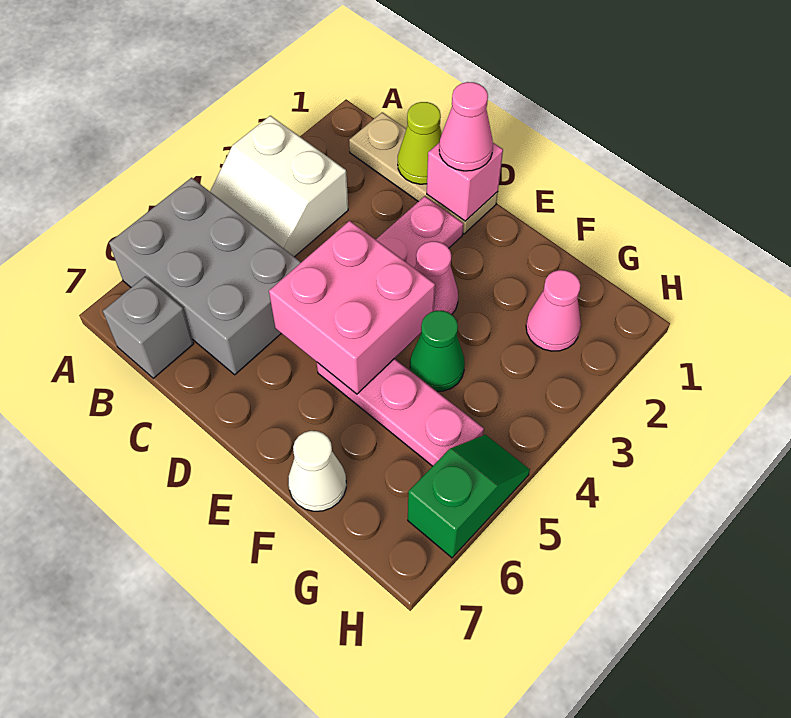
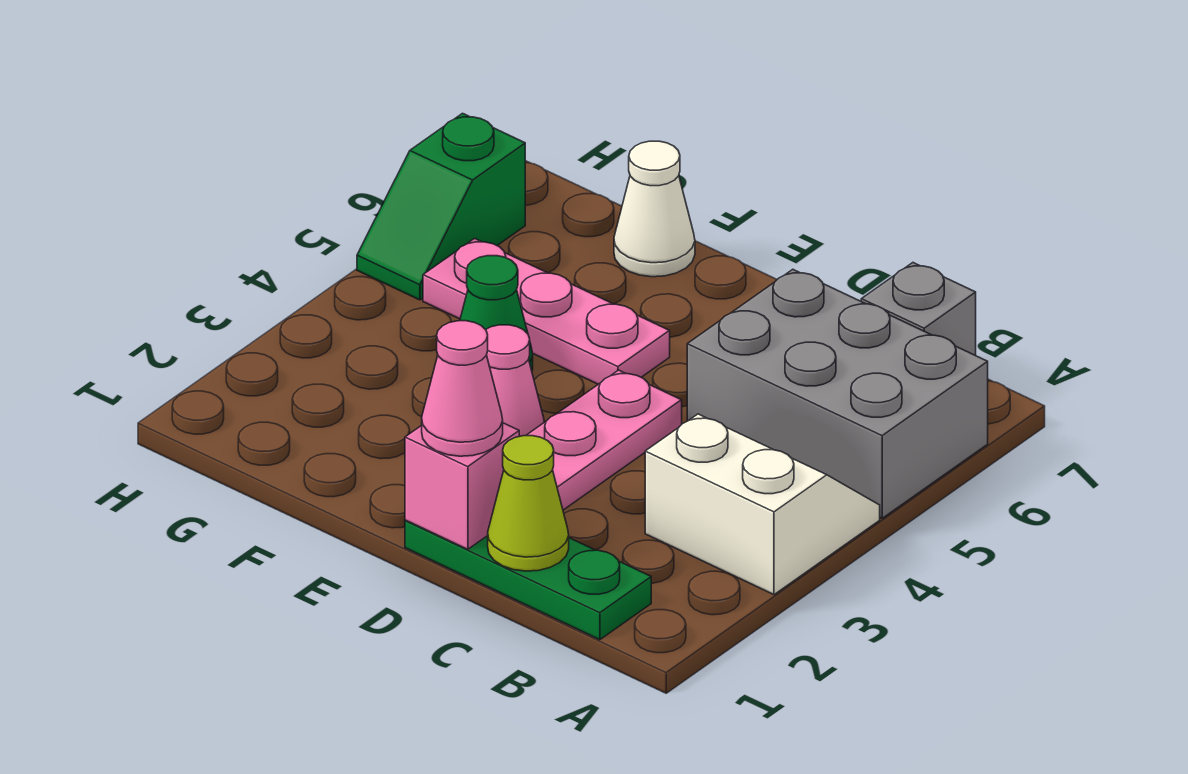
tan 1x3 plate [349,112,498,234] -> green 1x3 plate [405,520,651,640]
pink 2x2 brick [269,221,435,394] -> none
pink 1x1 cone [526,270,581,351] -> none

